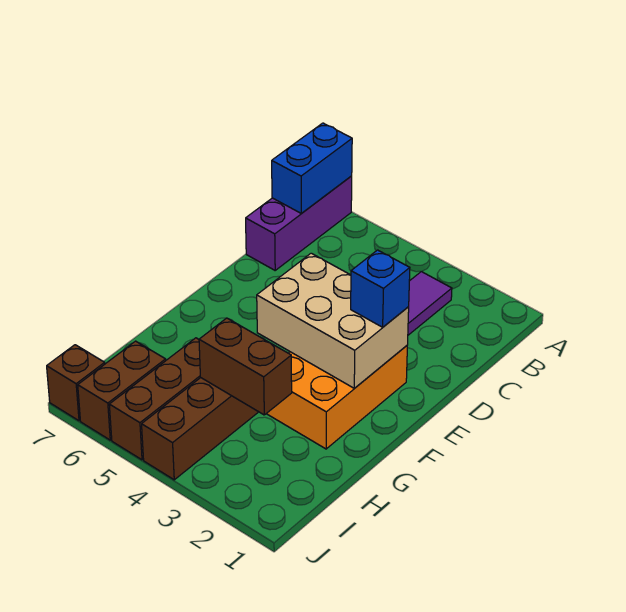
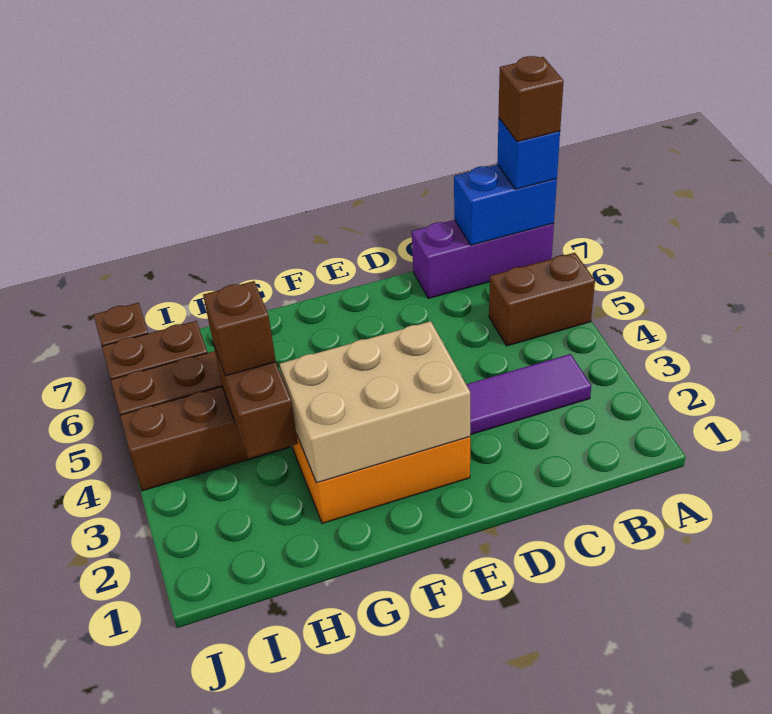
none -> brown 1x2 brick [489,253,595,346]
none -> brown 1x1 brick [499,56,563,142]
tan 2x3 brick [257,253,409,388] -> tan 2x3 brick turned to [279,321,470,483]
blue 1x1 brick [351,250,410,327] -> blue 1x1 brick moved to [497,118,560,189]
none -> brown 1x1 brick [203,281,276,376]

